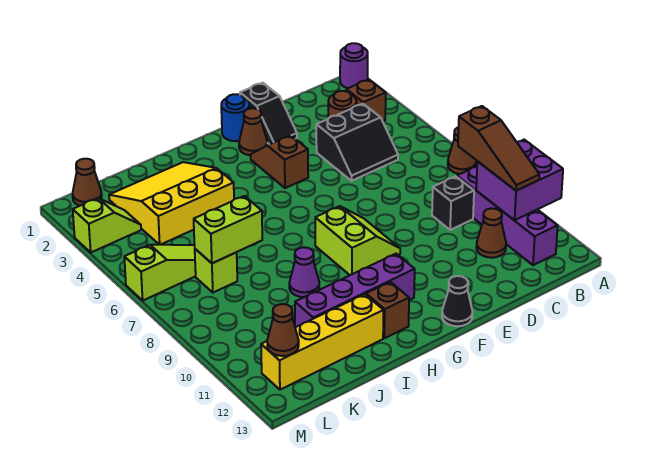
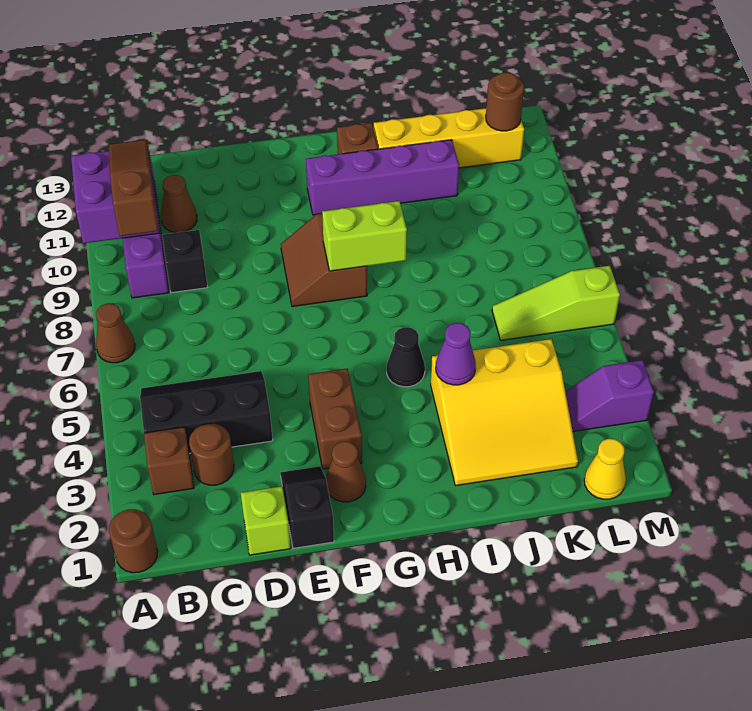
purple 1x1 round brick [340,43,368,88] -> brown 1x1 round brick [109,509,158,573]
black 2x2 slope [316,104,398,181] -> black 2x3 slope [140,371,273,453]
blue 1x1 round brick [221,94,250,141] -> none
brown 1x2 slope [251,135,308,188] -> brown 1x2 brick [308,368,362,469]
lime 2x2 slope [315,206,400,275] -> brown 2x2 slope [281,213,367,307]
black 1x1 cone [442,276,473,326] -> black 1x1 cone moved to [387,327,425,387]
purple 1x1 cone [289,247,319,297] -> purple 1x1 cone moved to [436,323,476,385]
lime 1x2 brick [194,196,262,263] -> lime 1x2 brick moved to [322,201,407,271]
lime 1x1 brick [195,249,237,293] -> lime 1x1 brick moved to [241,486,291,555]
brown 1x1 cone [73,159,102,206] -> yellow 1x1 cone [584,439,626,499]
lime 1x2 slope [73,198,141,252] -> purple 1x2 slope [565,360,654,431]
brown 1x1 cone [267,304,299,356] -> brown 1x1 round brick [486,72,524,131]

